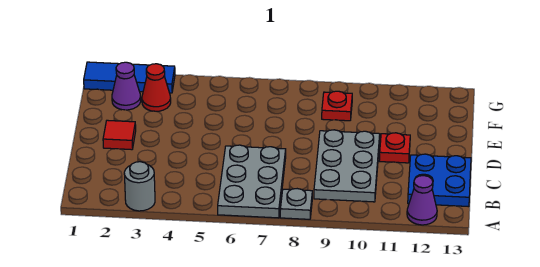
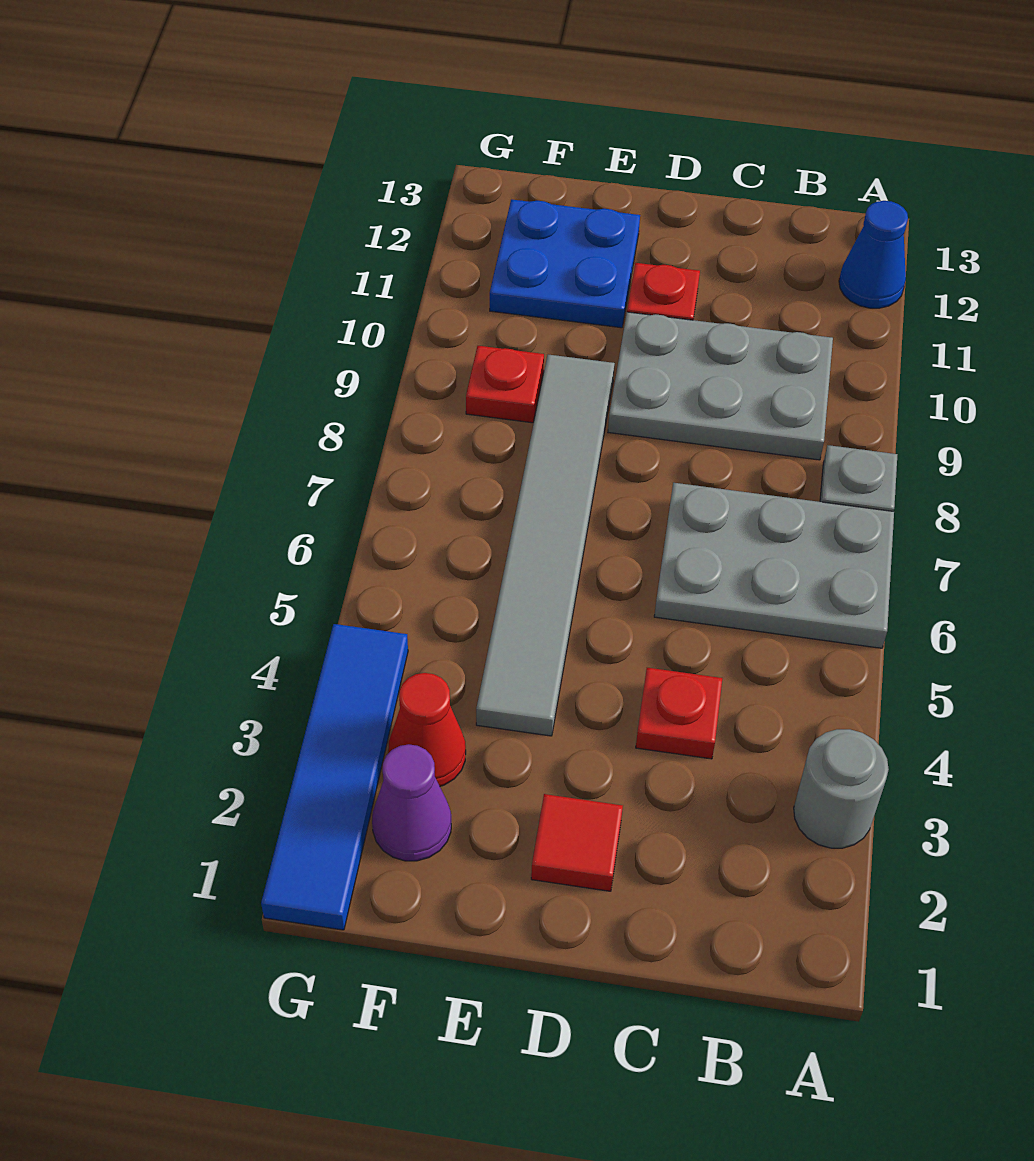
purple 1x1 cone [407,176,437,225] -> blue 1x1 cone [839,201,908,308]
blue 2x2 plate [408,154,471,207] -> blue 2x2 plate moved to [490,199,640,328]
none -> red 1x1 plate [636,668,722,759]
none -> grey 1x6 tile [476,355,615,736]
blue 1x3 tile [84,62,175,93] -> blue 1x4 tile [261,624,408,930]

